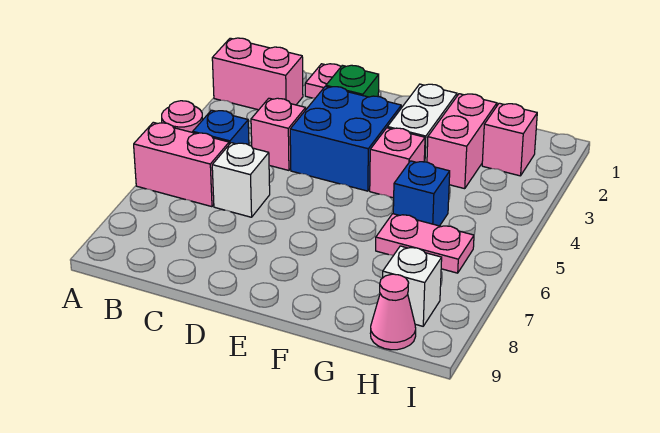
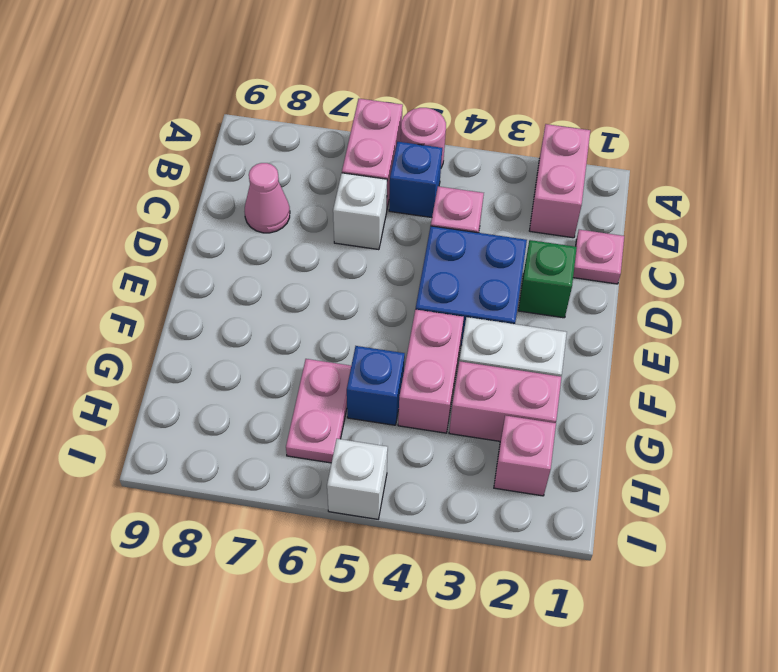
pink 1x1 brick [370,128,425,198] -> pink 1x2 brick [398,309,464,433]
white 1x1 brick [383,246,442,326] -> white 1x1 brick moved to [327,439,388,519]
pink 1x1 cone [370,274,416,350] -> pink 1x1 cone moved to [244,163,290,233]

